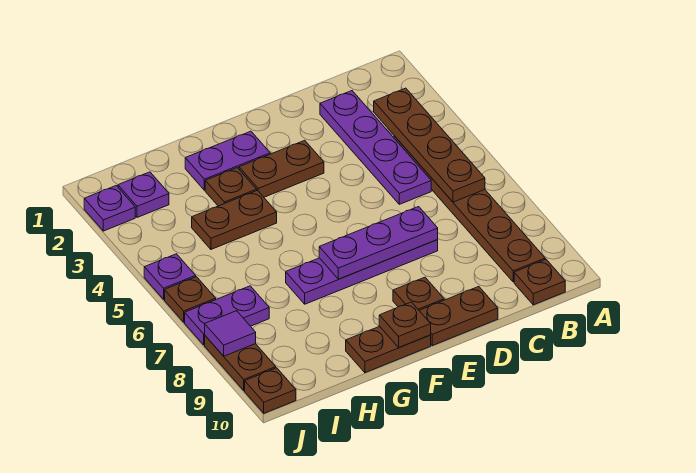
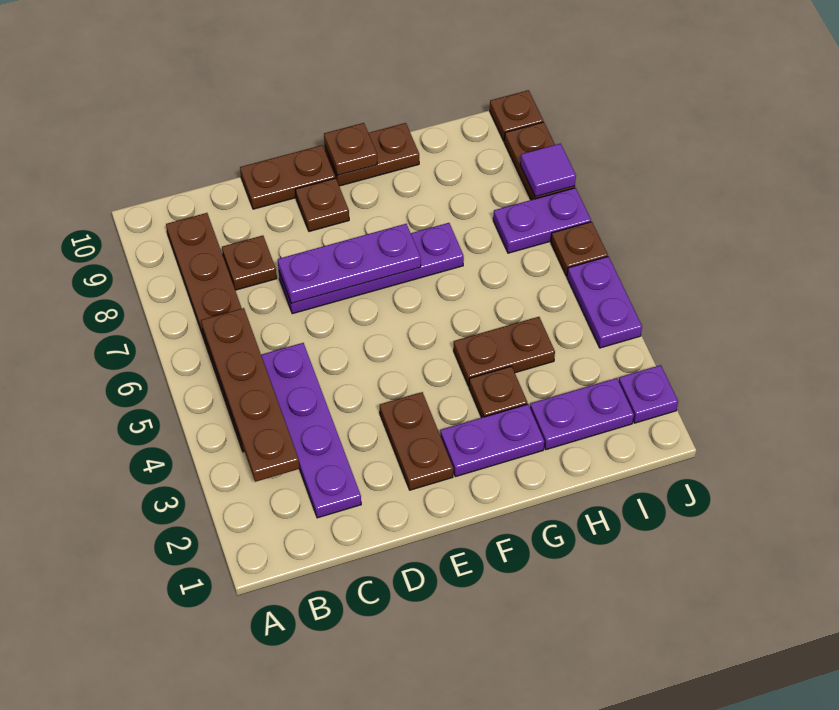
brown 1x1 plate [514,259,565,305] -> brown 1x1 plate moved to [222,236,277,290]
brown 1x2 plate [239,140,324,197] -> brown 1x2 plate turned to [380,392,453,490]
purple 1x1 plate [118,172,169,217] -> purple 1x2 plate [530,378,634,450]
purple 1x1 plate [144,254,196,299] -> purple 1x2 plate [567,256,642,348]

